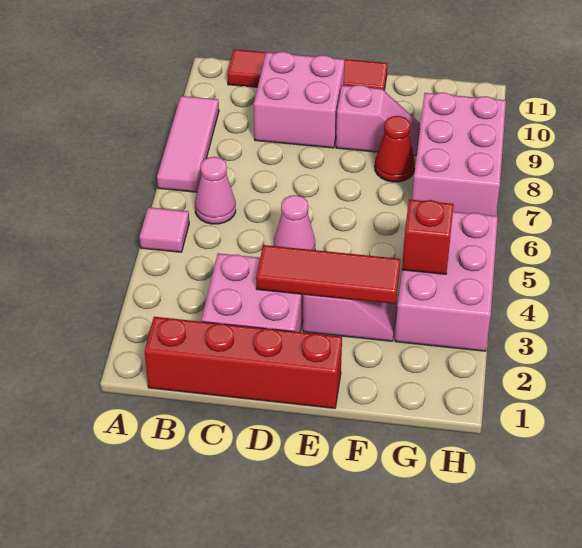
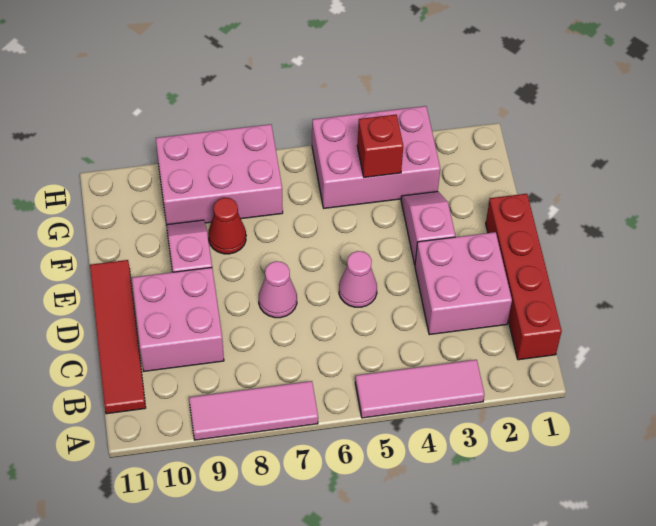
pink 1x1 tile [139,207,189,252] -> pink 1x3 tile [355,360,485,418]
pink 1x1 cone [195,157,236,224] -> pink 1x1 cone moved to [259,261,297,318]
red 1x3 tile [256,245,400,304] -> none

